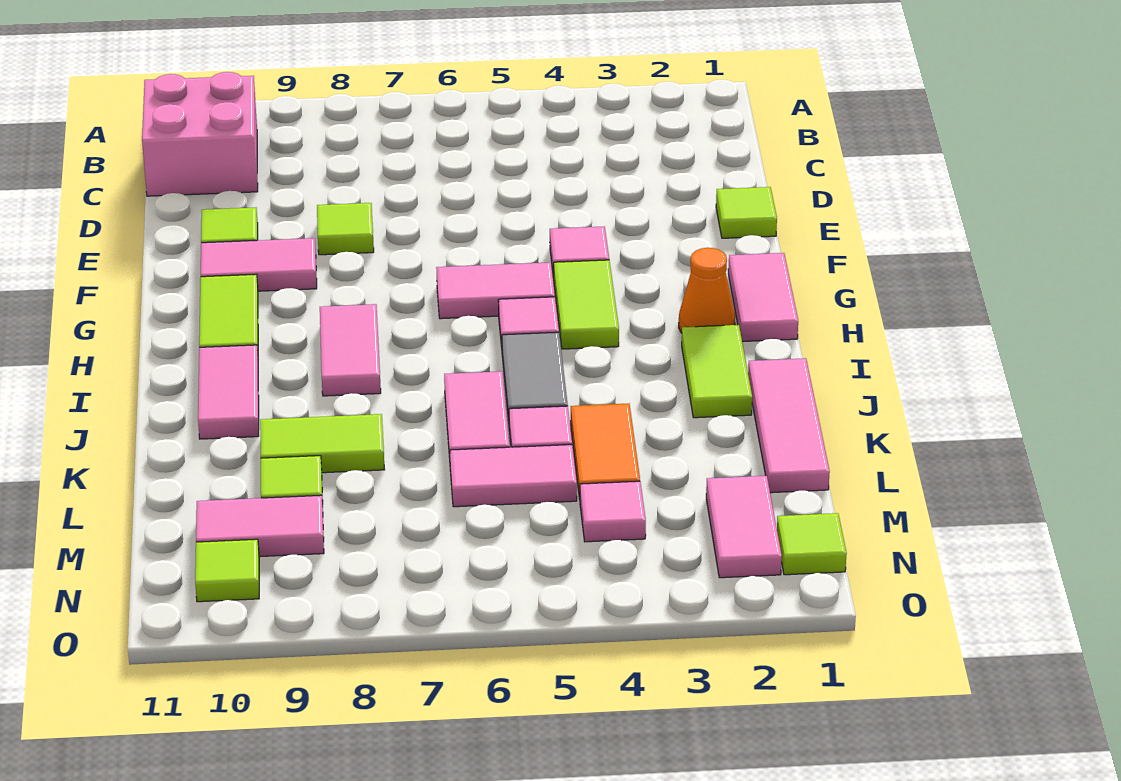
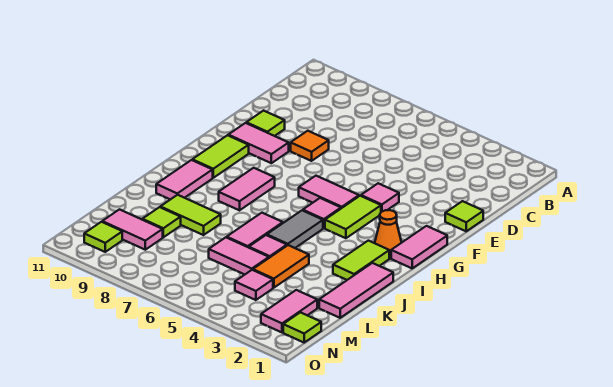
pink 2x2 brick [142,72,258,196] -> none
lime 1x1 tile [317,203,374,255] -> orange 1x1 tile [291,131,329,161]

